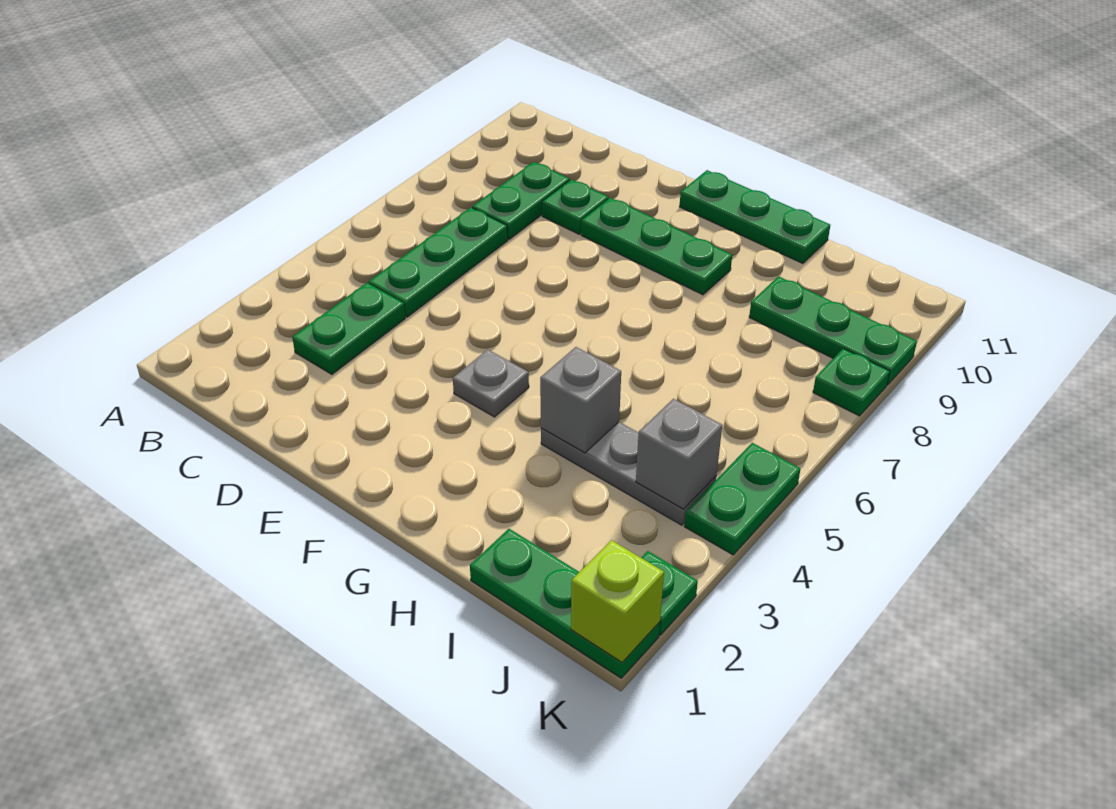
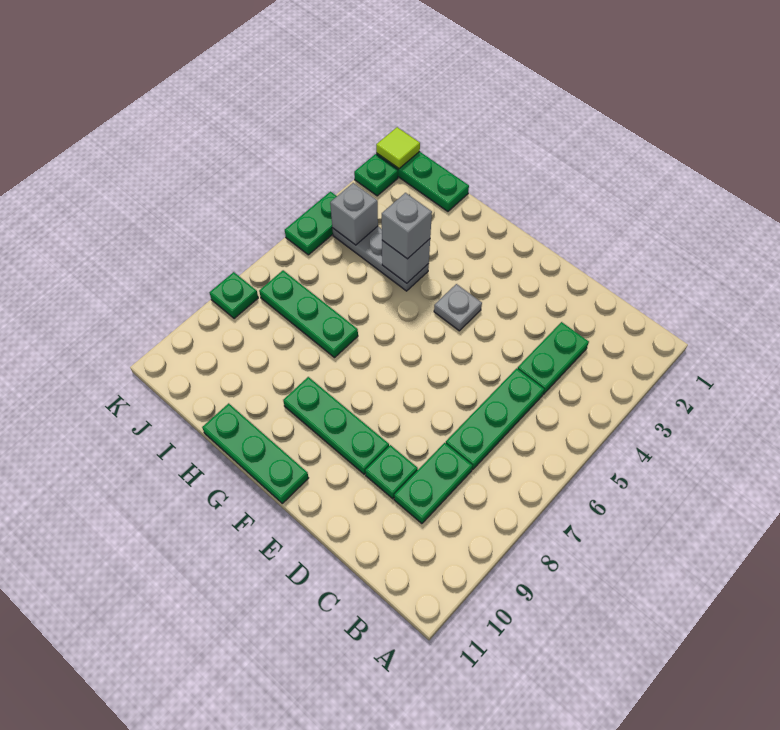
none -> grey 1x1 brick [382,193,432,259]
green 1x3 plate [749,276,917,385] -> green 1x3 plate moved to [259,270,358,358]
lime 1x1 brick [571,540,664,662] -> lime 1x1 tile [376,127,420,168]

